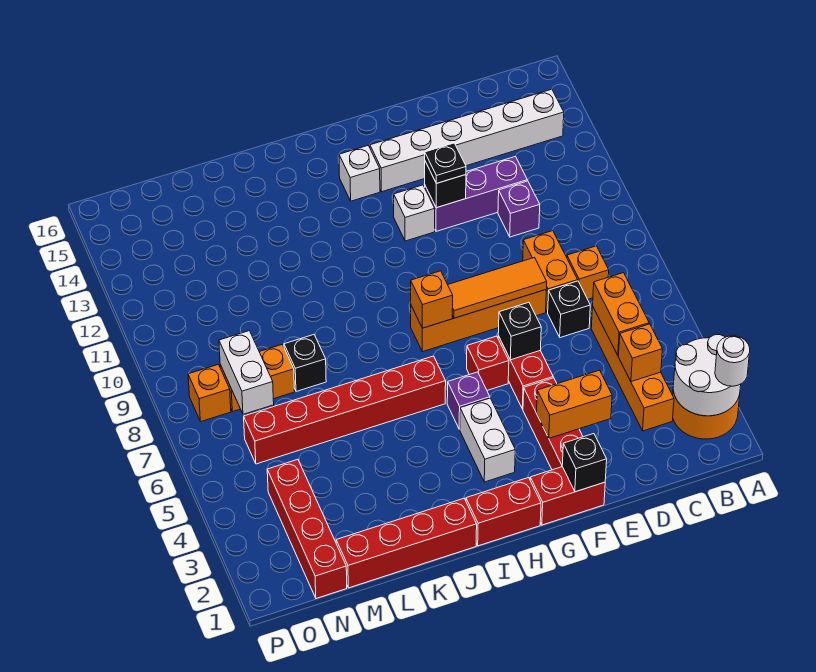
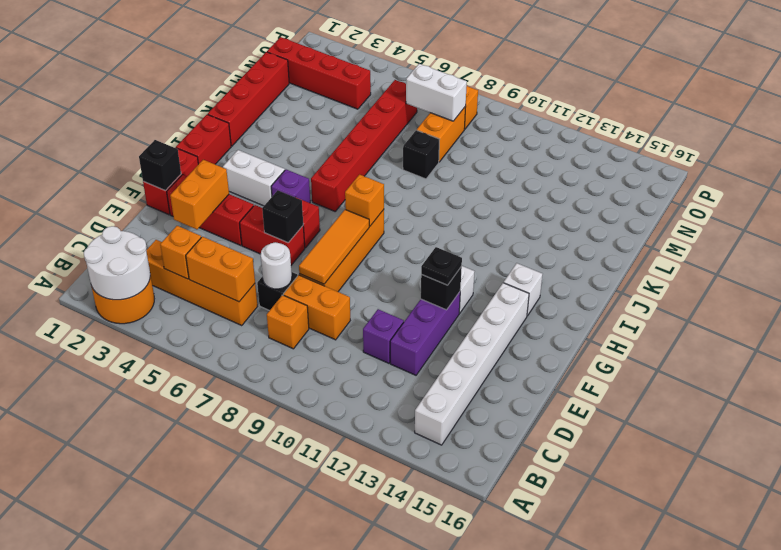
white 1x1 round brick [715,336,750,386] -> white 1x1 round brick moved to [261,242,292,289]

